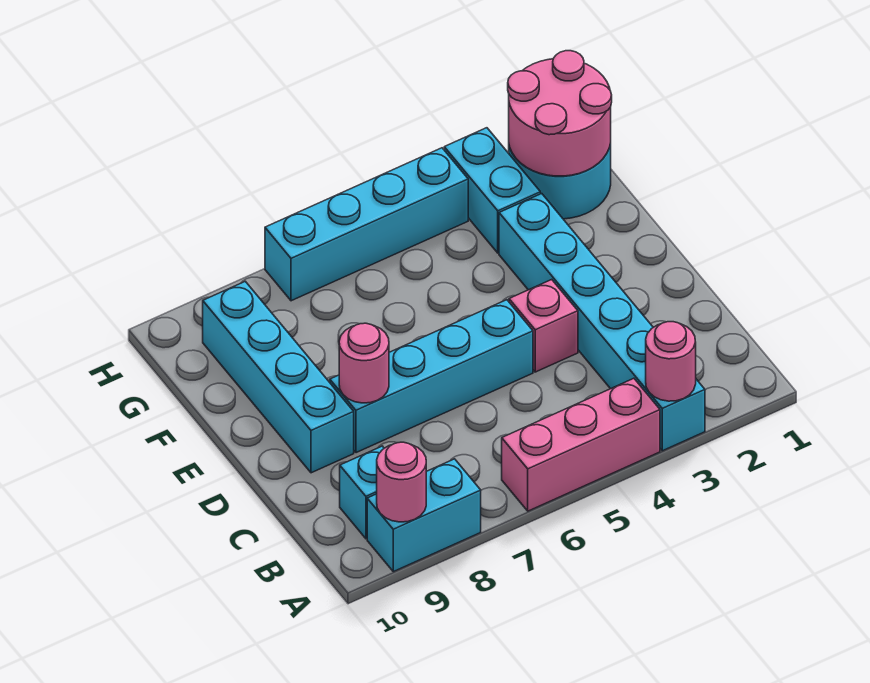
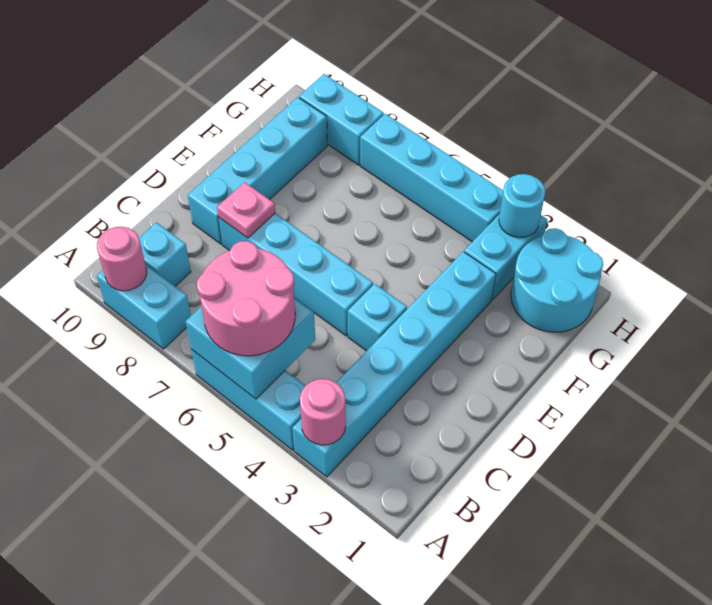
pink 1x3 brick [502,378,660,511] -> cyan 1x3 brick [191,349,306,450]
none -> cyan 2x2 brick [186,298,315,399]
pink 1x1 brick [509,280,578,372] -> cyan 1x1 brick [348,284,407,351]
pink 1x1 round brick [339,323,389,403] -> pink 1x1 plate [217,182,275,238]
pink 2x2 round brick [508,51,612,176] -> pink 2x2 round brick moved to [197,241,295,356]
none -> cyan 1x1 round brick [499,174,545,238]
none -> cyan 1x2 brick [299,74,384,165]

